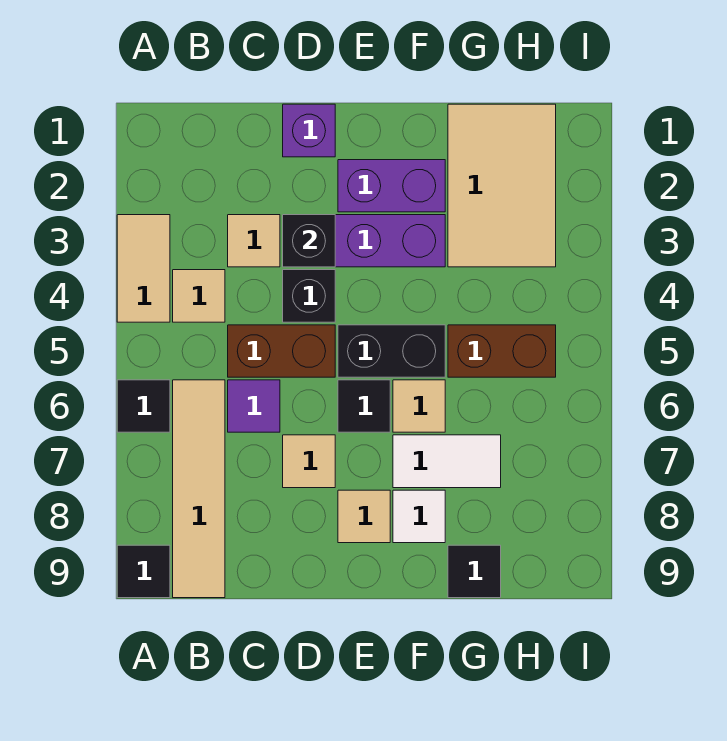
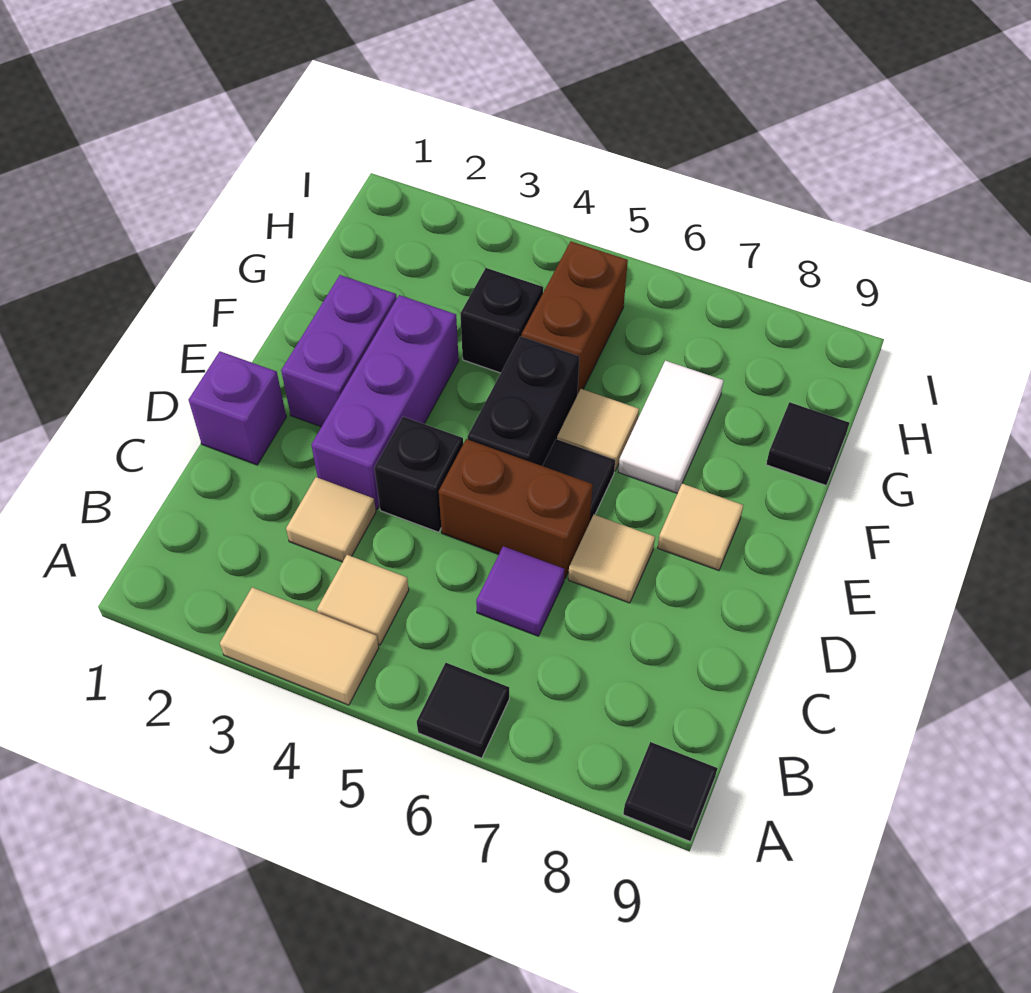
tan 1x4 tile [173,380,225,598] -> none
brown 1x2 brick [228,325,335,377] -> brown 1x2 brick turned to [439,439,593,579]
black 1x1 brick [283,215,335,267] -> black 1x1 brick moved to [460,268,543,373]
white 1x1 tile [393,490,445,543] -> none
tan 2x3 tile [448,104,556,267] -> none

